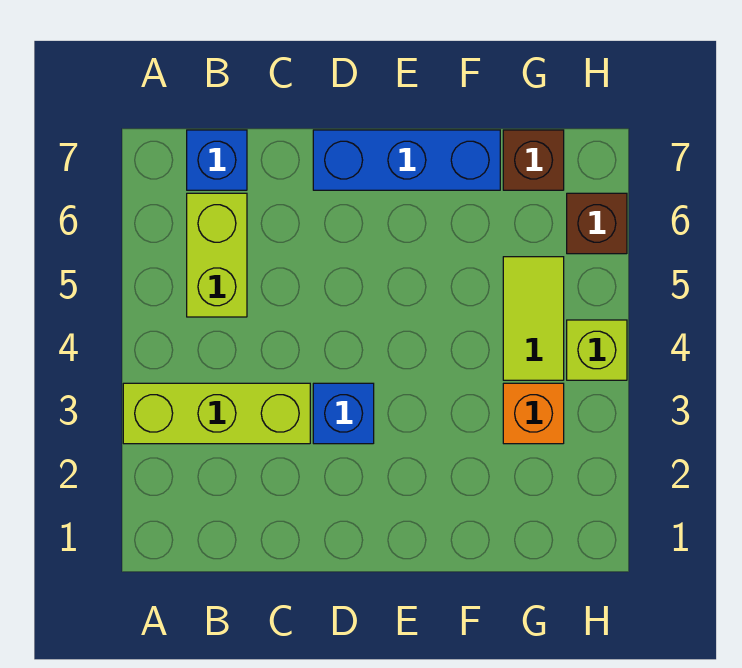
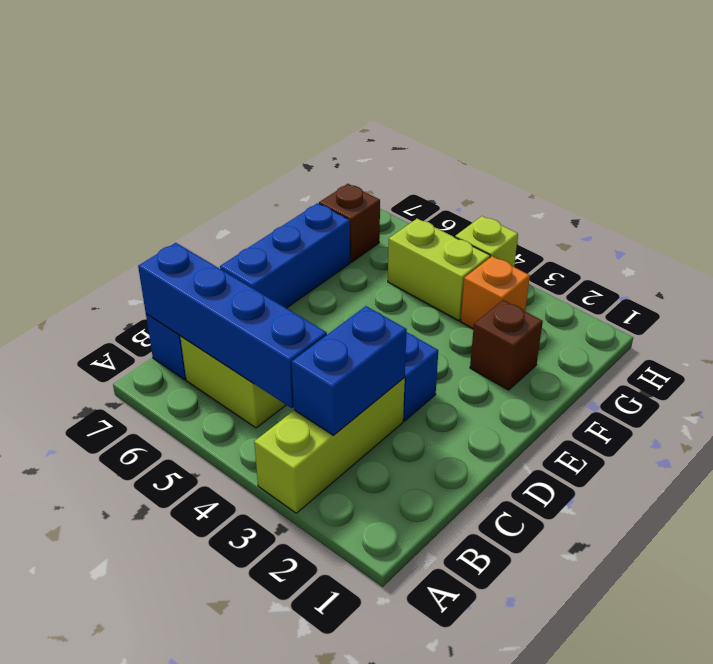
none -> blue 1x2 brick [292,306,407,435]
none -> blue 1x4 brick [138,243,327,408]
lime 1x2 tile [503,257,564,380] -> lime 1x2 brick [388,219,490,321]
brown 1x1 brick [567,193,627,254] -> brown 1x1 brick moved to [470,300,543,390]

